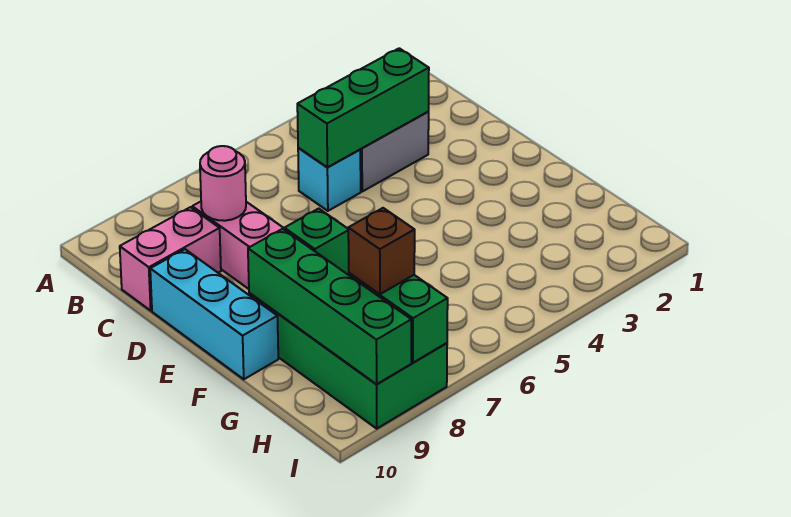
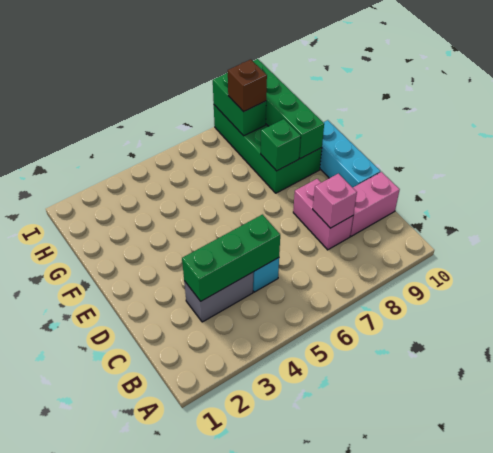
pink 1x1 round brick [200,146,246,221] -> pink 1x1 brick [313,174,357,228]

